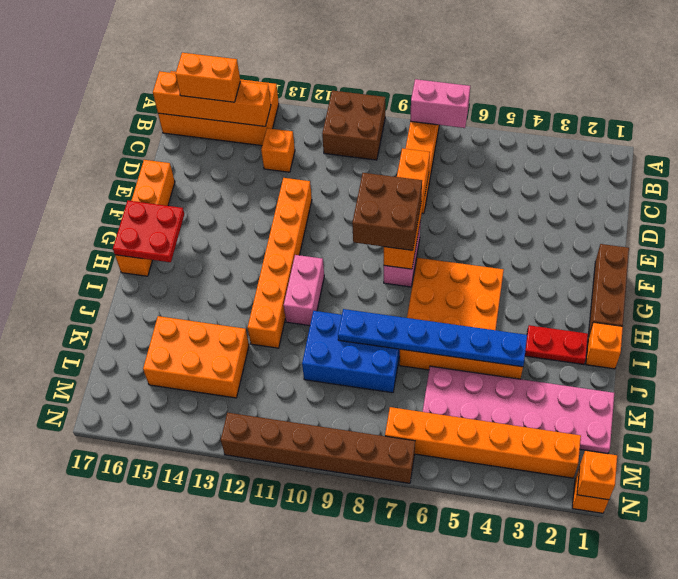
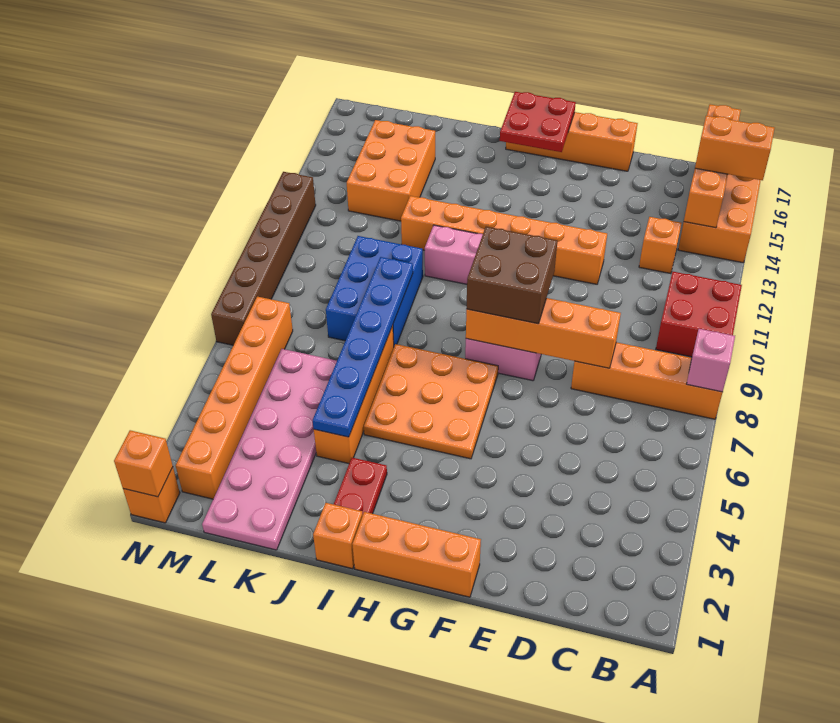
pink 1x2 brick [410,79,470,128] -> pink 1x1 brick [687,329,735,392]
brown 2x2 brick [322,91,385,160] -> red 2x2 brick [656,272,742,357]
orange 1x2 brick [176,53,240,102] -> orange 1x2 brick turned to [695,116,774,180]
brown 1x3 brick [588,244,629,337] -> orange 1x3 brick [352,512,481,597]

